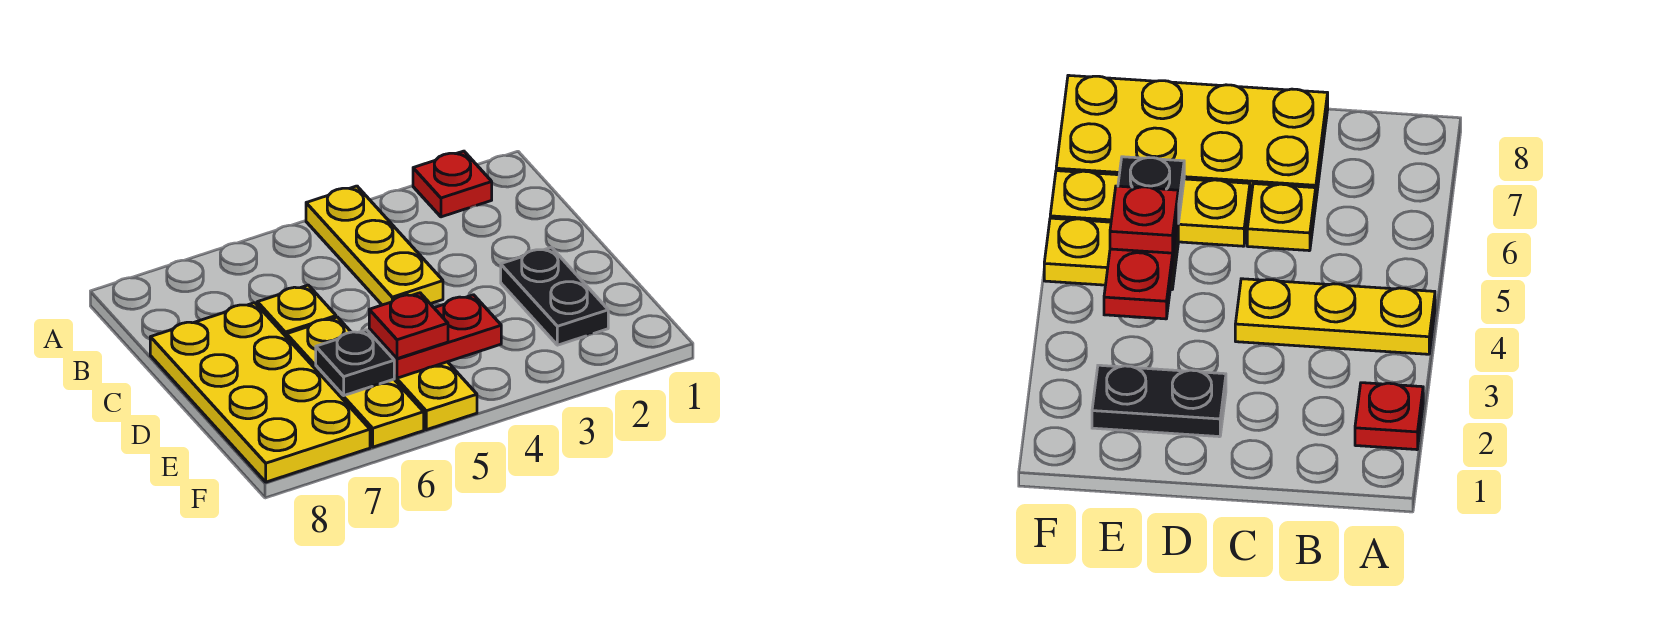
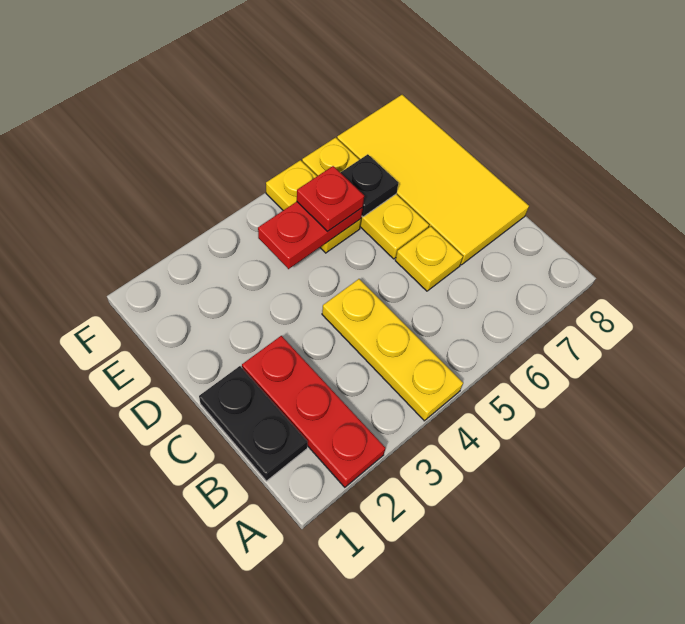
red 1x1 plate [413,151,492,217] -> red 1x3 plate [242,336,386,487]
yellow 2x4 plate [150,303,370,482] -> yellow 2x4 tile [337,95,529,265]
black 1x2 plate [501,247,608,345] -> black 1x2 plate moved to [199,366,307,481]

